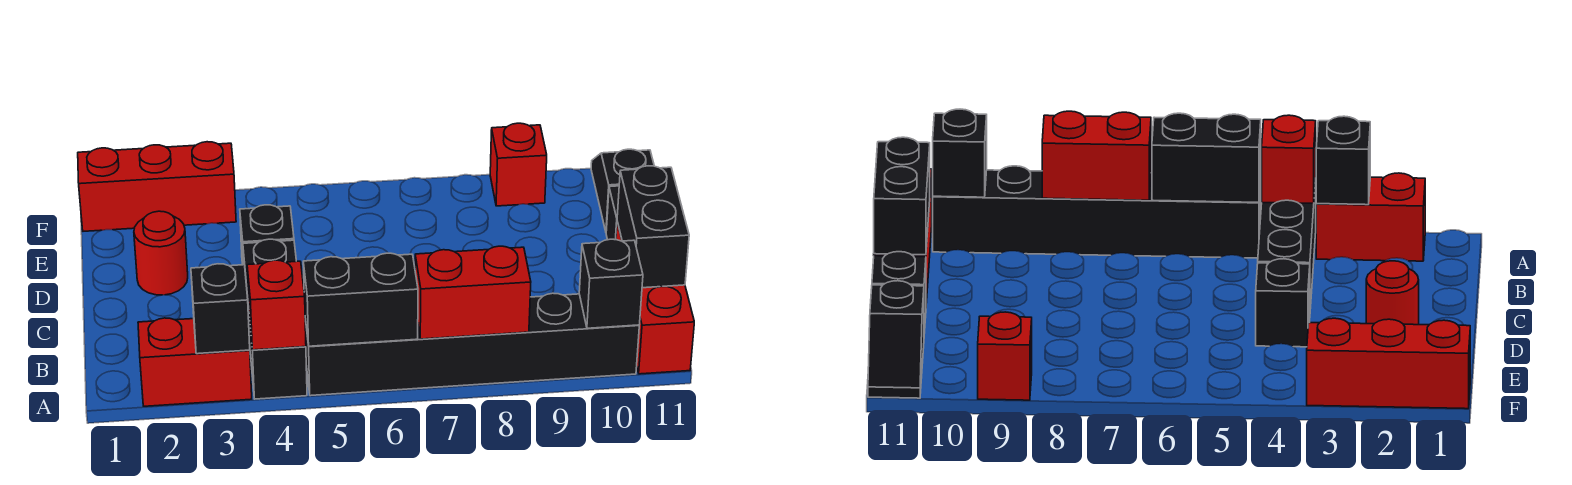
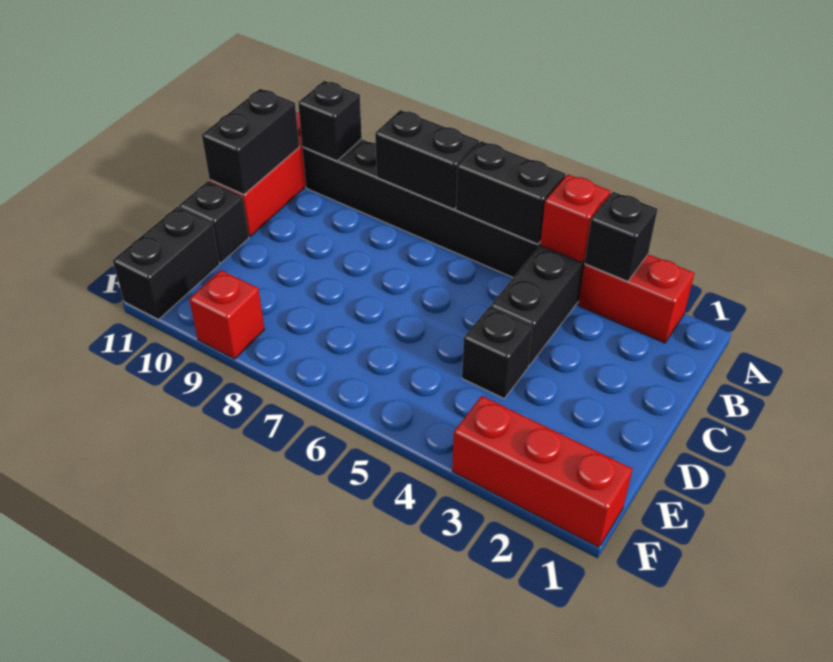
red 1x2 brick [415,246,531,339] -> black 1x2 brick [375,110,479,209]
red 1x1 round brick [134,211,188,295] -> none
black 1x2 slope [591,149,654,231] -> black 1x2 brick [113,207,220,319]

